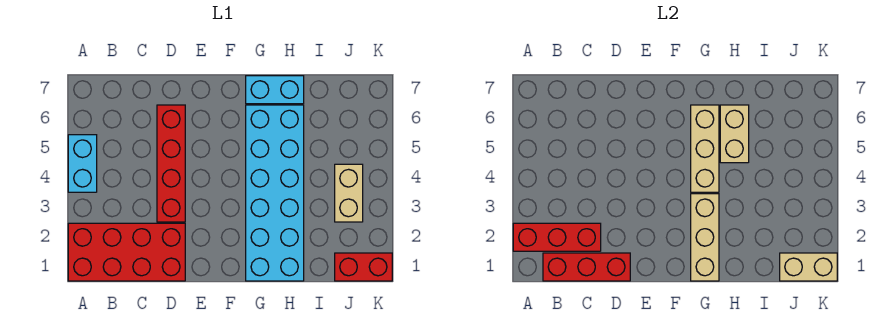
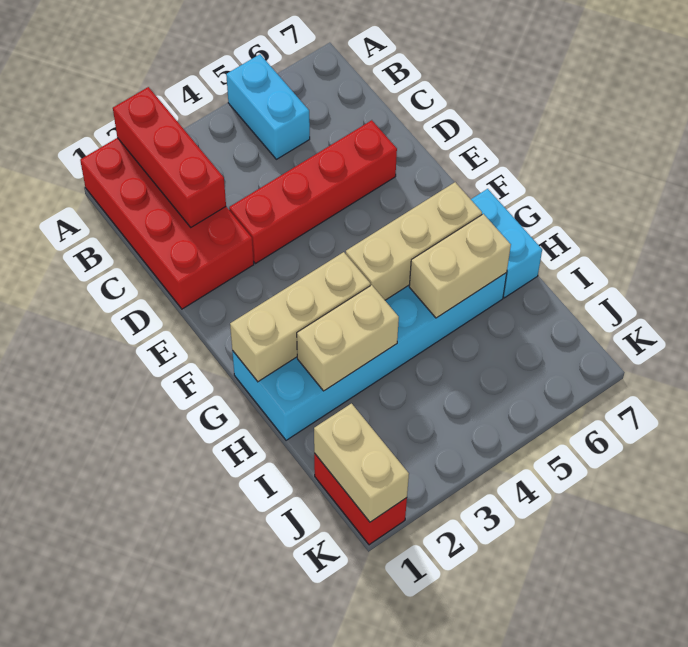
cyan 1x2 brick [68,135,97,192] -> cyan 1x2 brick turned to [226,54,310,159]
red 1x3 brick [543,253,630,281] -> none
tan 1x2 brick [335,164,363,222] -> tan 1x2 brick moved to [297,285,399,391]

